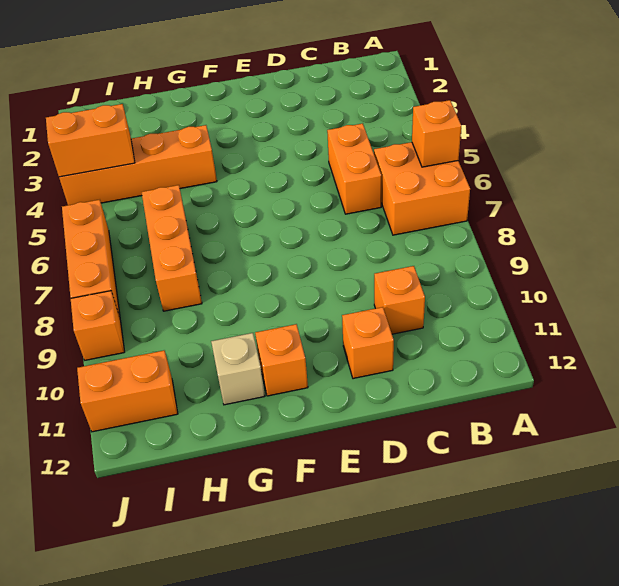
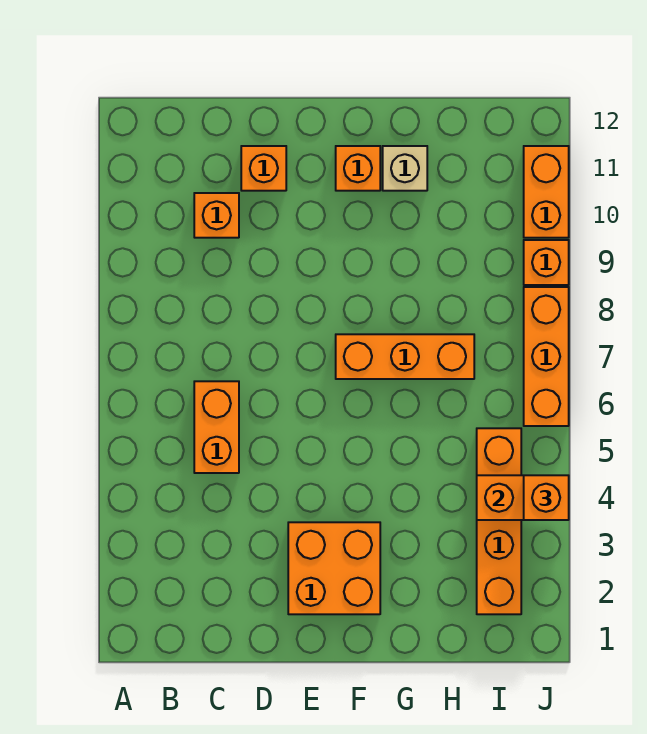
orange 2x2 brick [374,142,470,235] -> orange 2x2 brick moved to [288,522,380,614]
orange 1x1 brick [412,100,461,167] -> orange 1x1 brick moved to [524,475,569,520]
orange 1x4 brick [59,125,217,205] -> orange 1x4 brick turned to [477,428,521,614]
orange 1x3 brick [142,185,202,311] -> orange 1x3 brick turned to [336,334,474,379]
orange 1x2 brick [77,351,178,432] -> orange 1x2 brick turned to [524,146,569,238]

